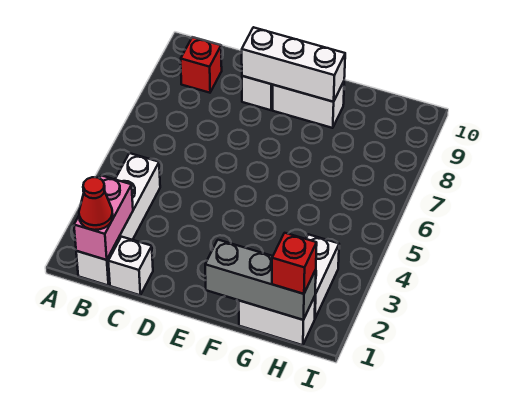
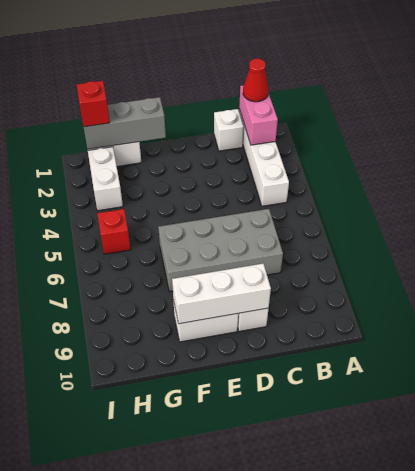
red 1x1 brick [181,37,222,93] -> red 1x1 brick moved to [97,209,131,254]
none -> grey 2x4 brick [158,209,283,292]

